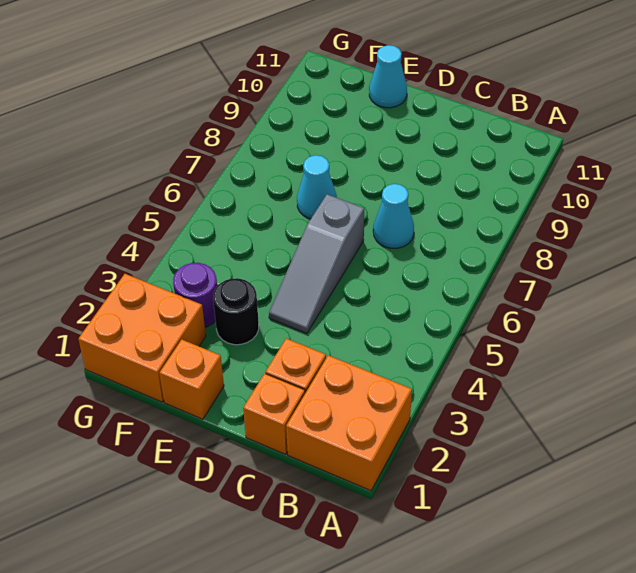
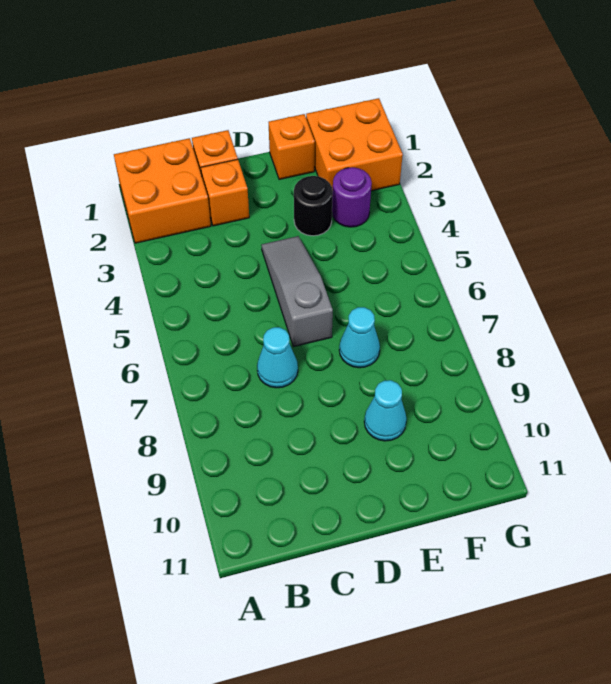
cyan 1x1 cone [369,45,407,108] -> cyan 1x1 cone moved to [364,380,407,441]

